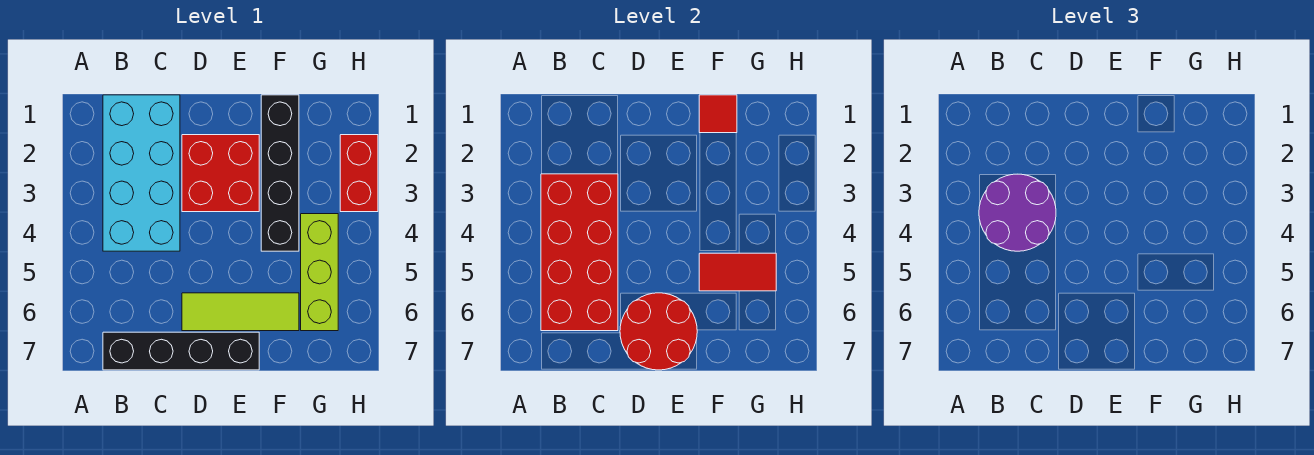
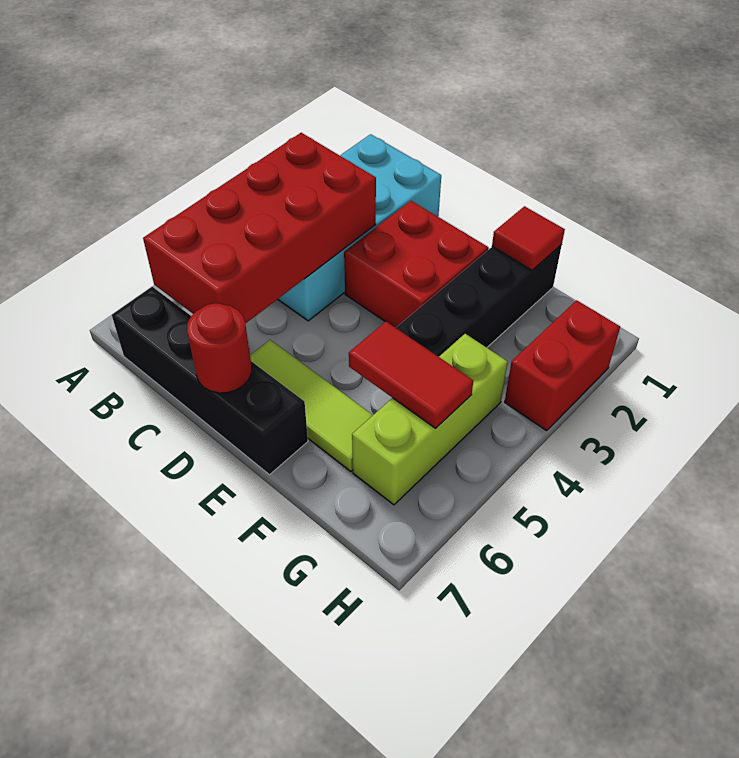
purple 2x2 round brick [979,174,1056,251] -> none
red 2x2 round brick [620,293,697,370] -> red 1x1 round brick [187,303,252,393]

